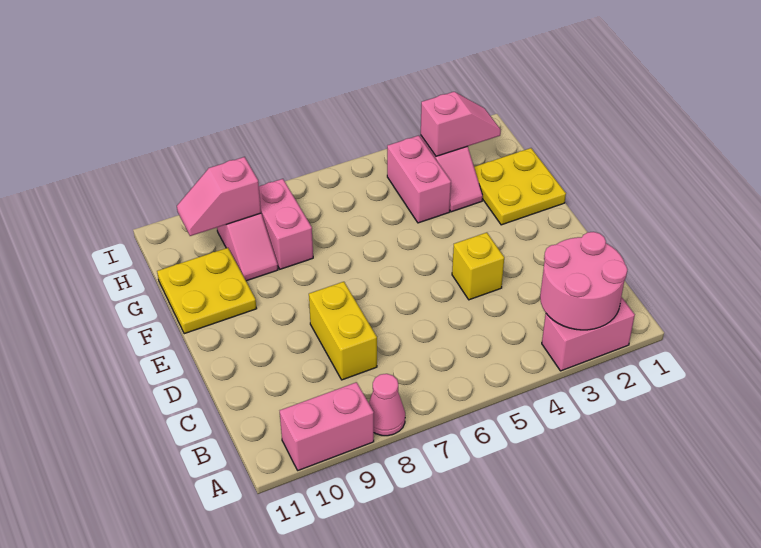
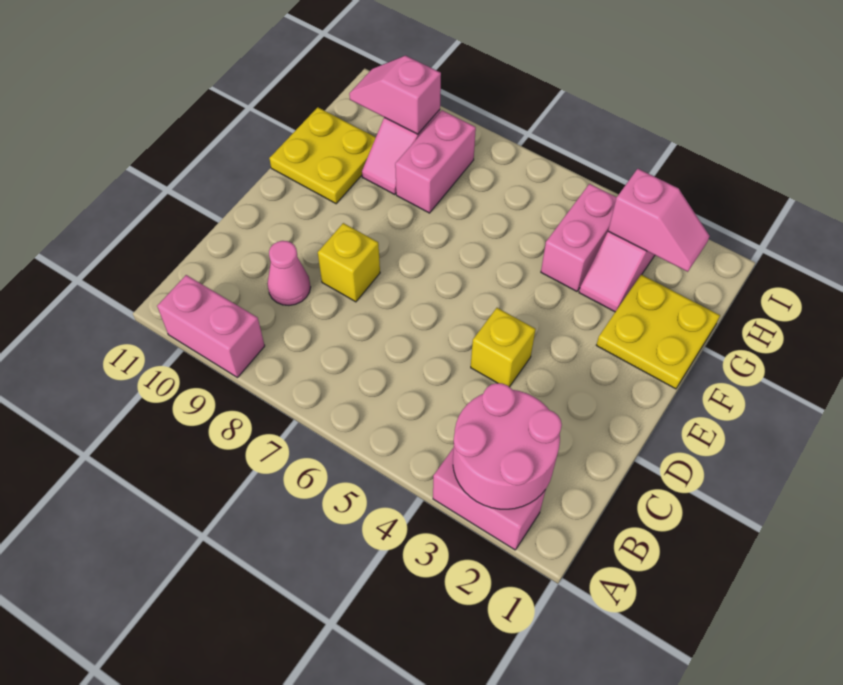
pink 1x1 cone [369,374,405,436] -> pink 1x1 cone moved to [267,241,311,305]
yellow 1x2 brick [309,282,377,380] -> yellow 1x1 brick [318,223,380,302]

